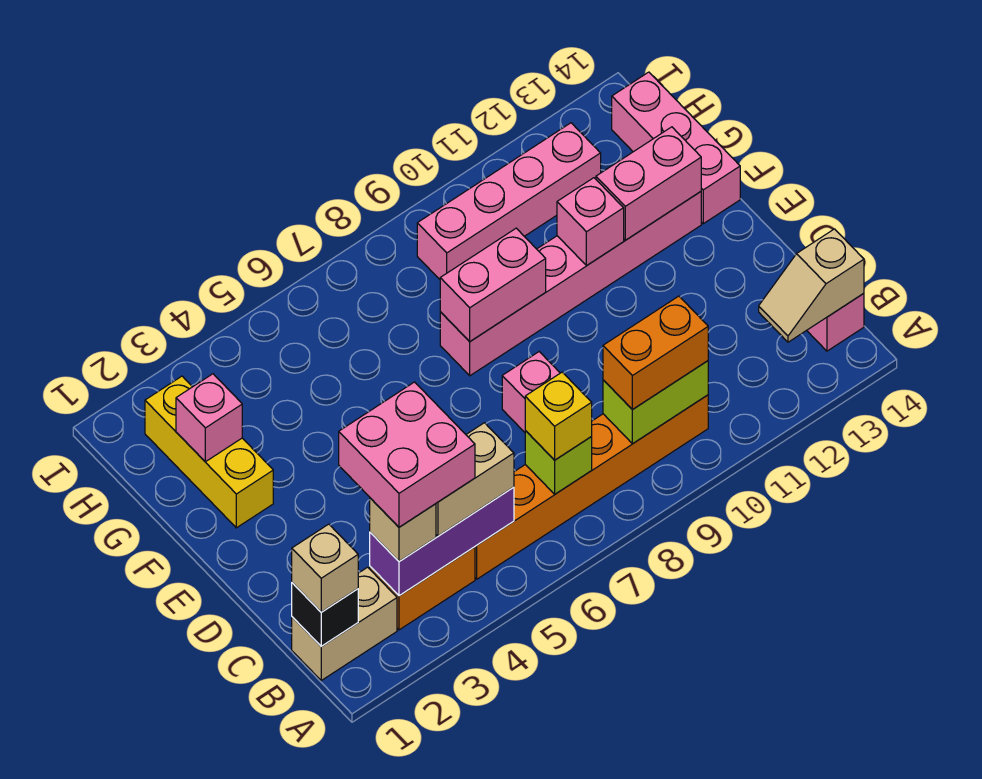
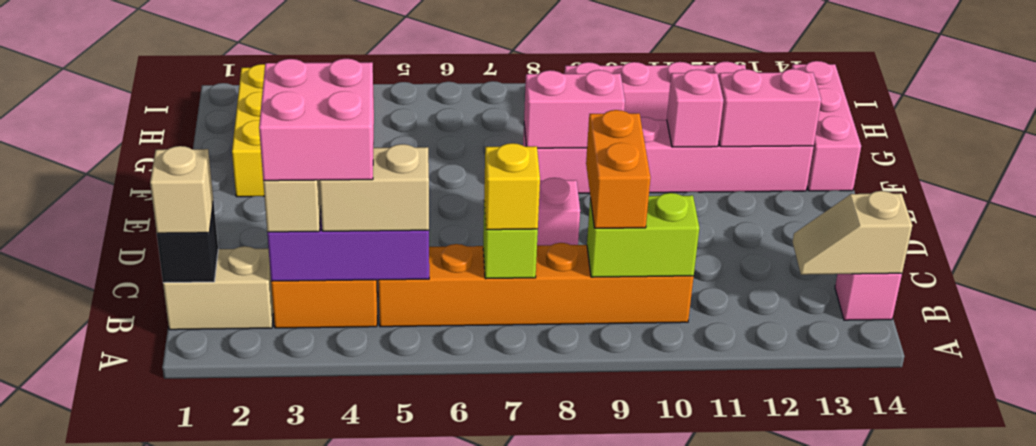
orange 1x2 brick [603,296,708,410] -> orange 1x2 brick turned to [586,110,651,228]
pink 1x1 brick [176,374,242,462] -> none

